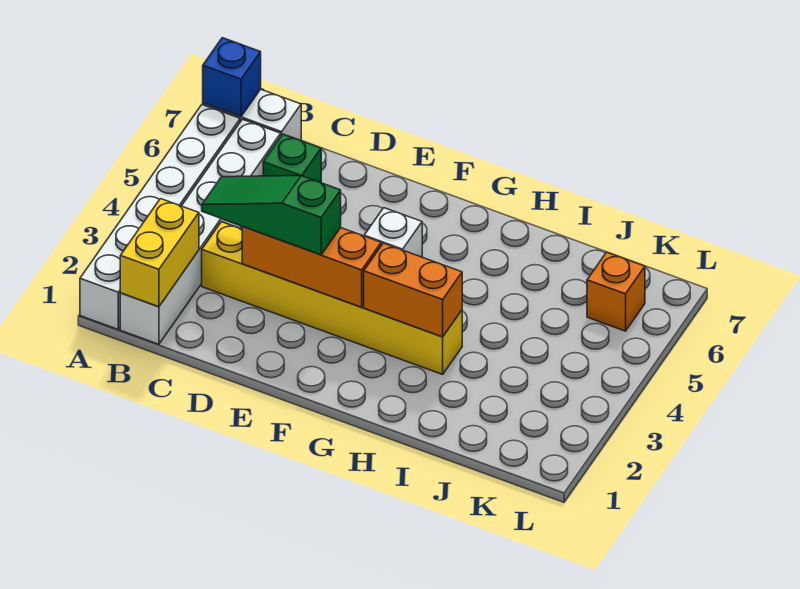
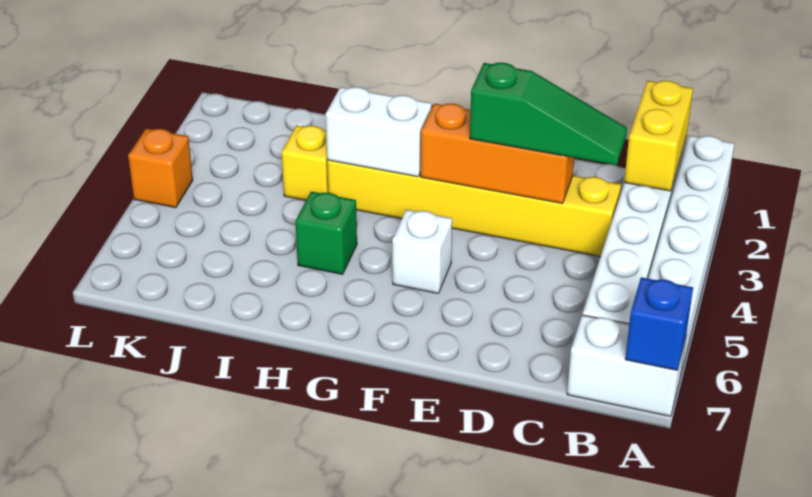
green 1x1 brick [263,134,321,183] -> green 1x1 brick moved to [295,192,357,274]
orange 1x2 brick [364,243,462,337] -> white 1x2 brick [326,87,432,177]
none -> yellow 1x1 brick [281,125,329,200]
orange 1x1 brick [587,252,645,331] -> orange 1x1 brick moved to [128,128,193,208]

